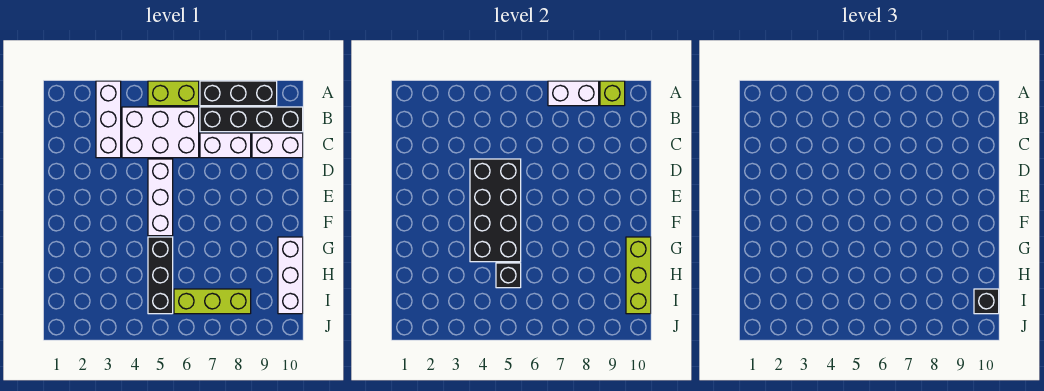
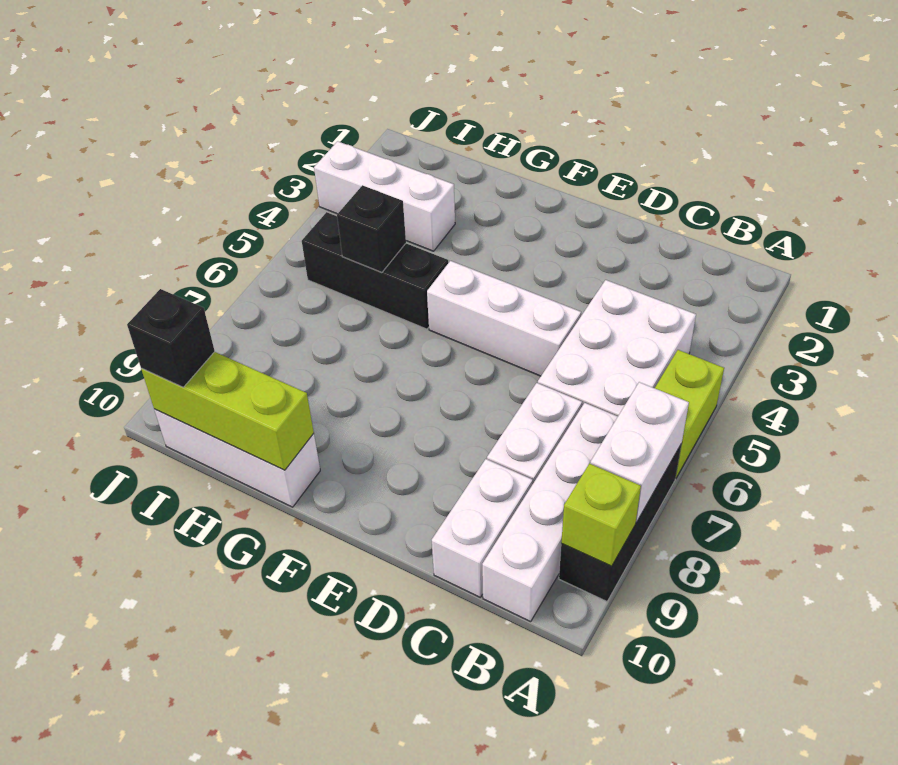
white 1x3 brick [96,81,121,158] -> white 1x3 brick moved to [314,141,455,251]
black 1x4 brick [200,107,303,132] -> white 1x4 brick [482,403,618,622]
black 2x4 brick [470,159,521,262] -> none
lime 1x3 brick [174,289,251,314] -> none

